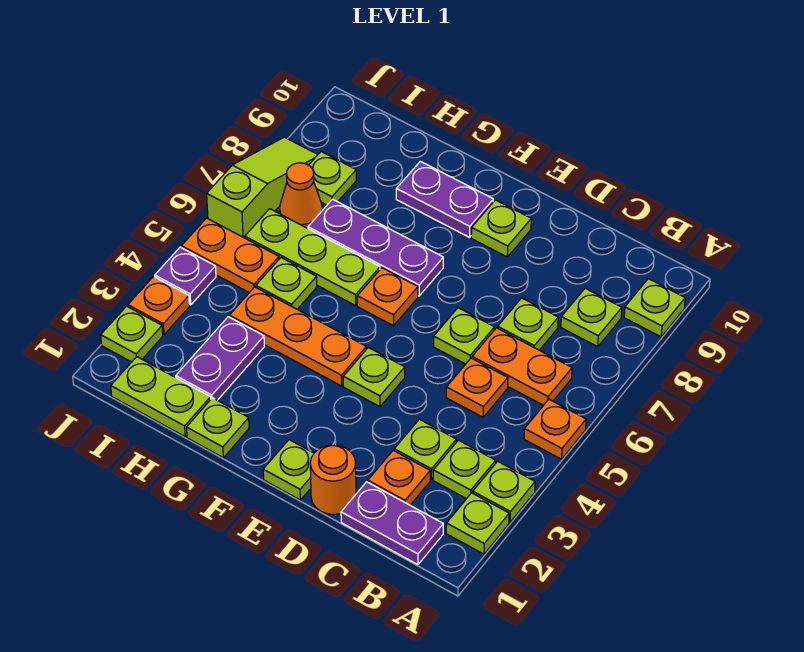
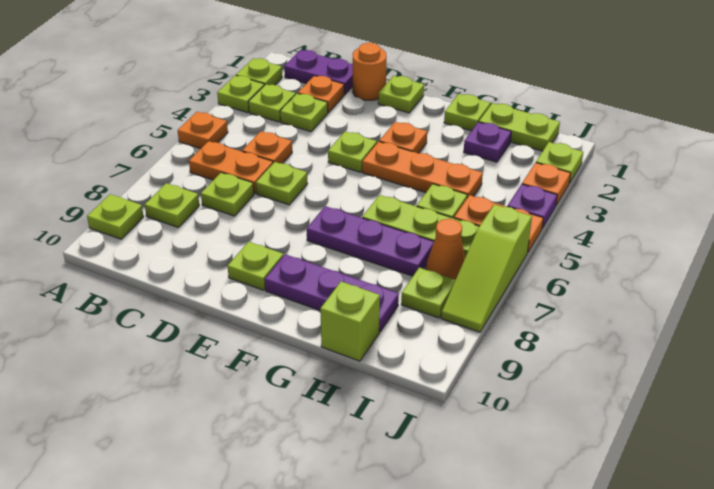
orange 1x1 plate [357,268,418,326] -> orange 1x1 plate moved to [379,122,427,153]
purple 1x2 plate [396,161,494,237] -> purple 1x3 plate [265,254,399,332]
purple 1x2 plate [176,317,264,400] -> purple 1x1 plate [464,122,511,162]
none -> lime 1x1 brick [320,282,380,361]

